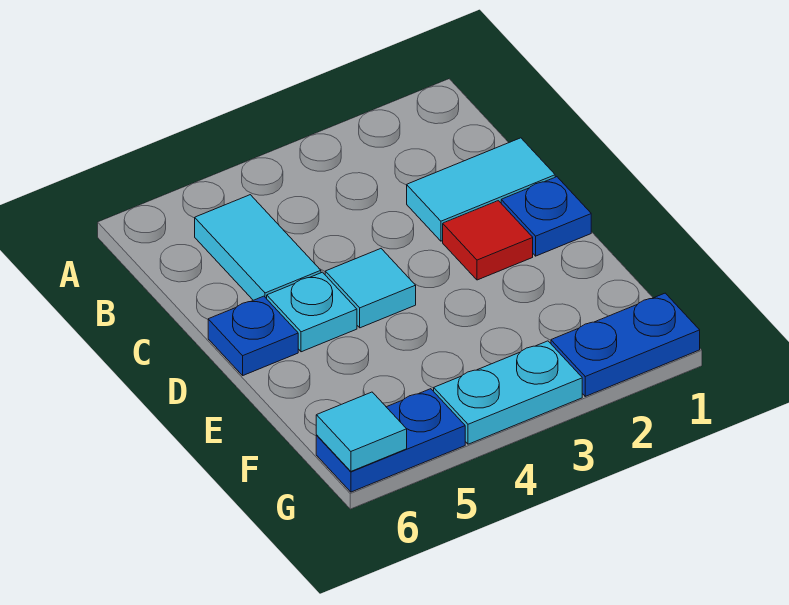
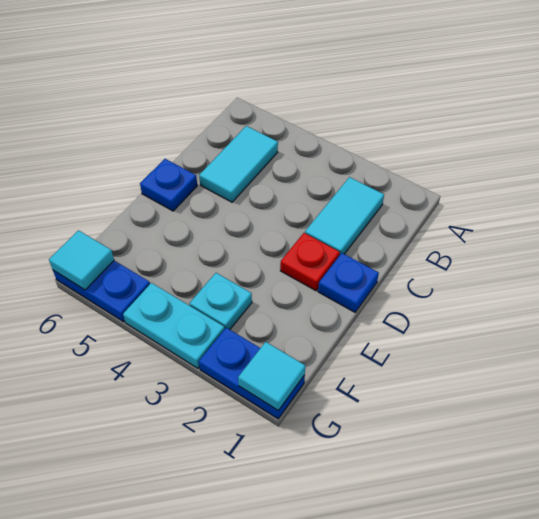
cyan 1x2 tile [407,138,555,241] -> cyan 1x2 tile turned to [305,177,384,256]
red 1x1 tile [443,201,533,280] -> red 1x1 plate [280,233,340,291]
cyan 1x1 tile [325,249,416,328] -> cyan 1x1 tile moved to [238,342,305,410]
cyan 1x1 plate [267,272,357,352] -> cyan 1x1 plate moved to [190,273,252,330]

